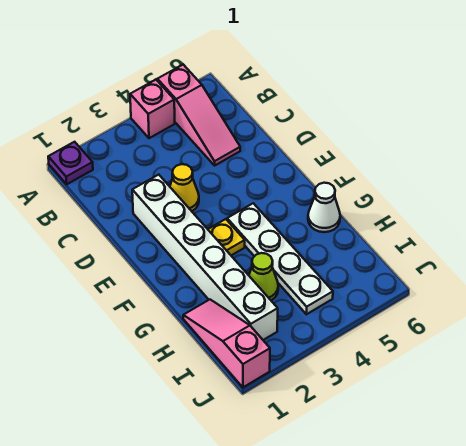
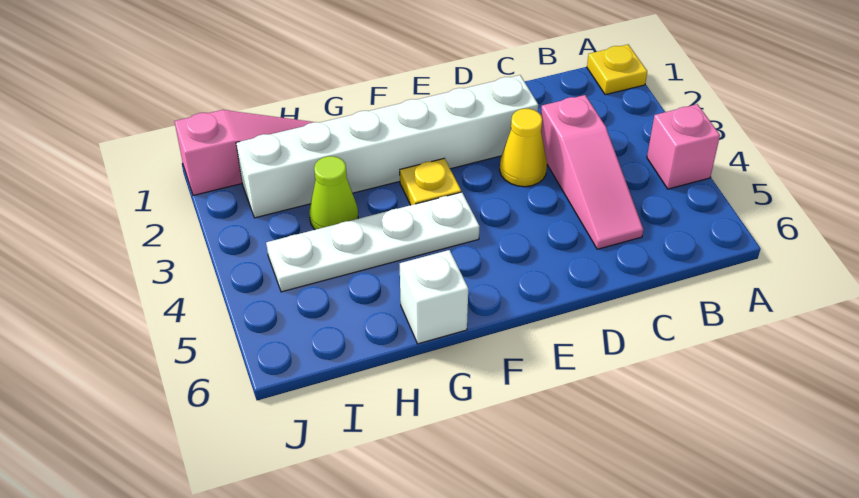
purple 1x1 plate [48,142,93,184] -> yellow 1x1 plate [587,44,647,95]
pink 1x3 slope [157,65,240,165] -> pink 1x3 slope turned to [541,95,643,249]
white 1x1 cone [308,183,340,232] -> white 1x1 brick [400,250,468,344]

